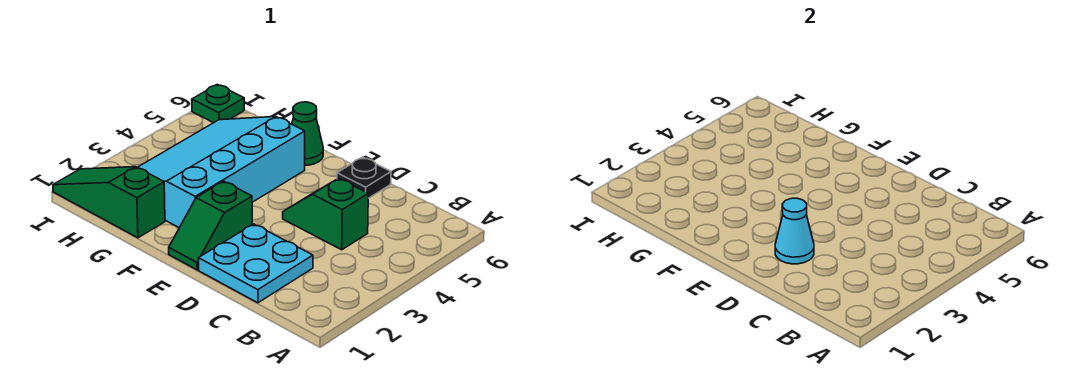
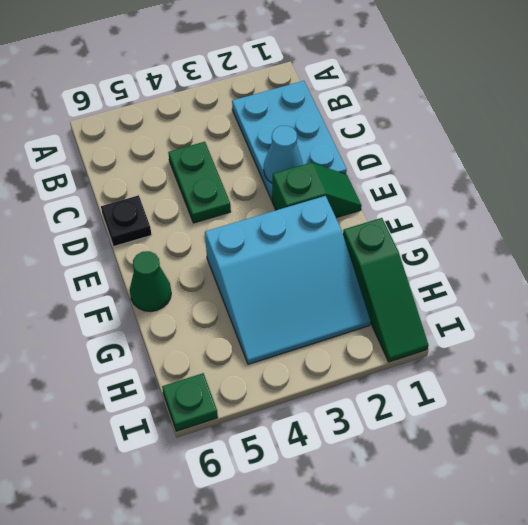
cyan 2x2 plate [198,224,313,303] -> cyan 2x3 plate [232,81,347,200]
green 1x2 slope [283,178,368,250] -> green 1x2 plate [168,142,231,223]
cyan 3x4 slope [138,117,305,228] -> cyan 3x3 slope [205,196,370,364]

